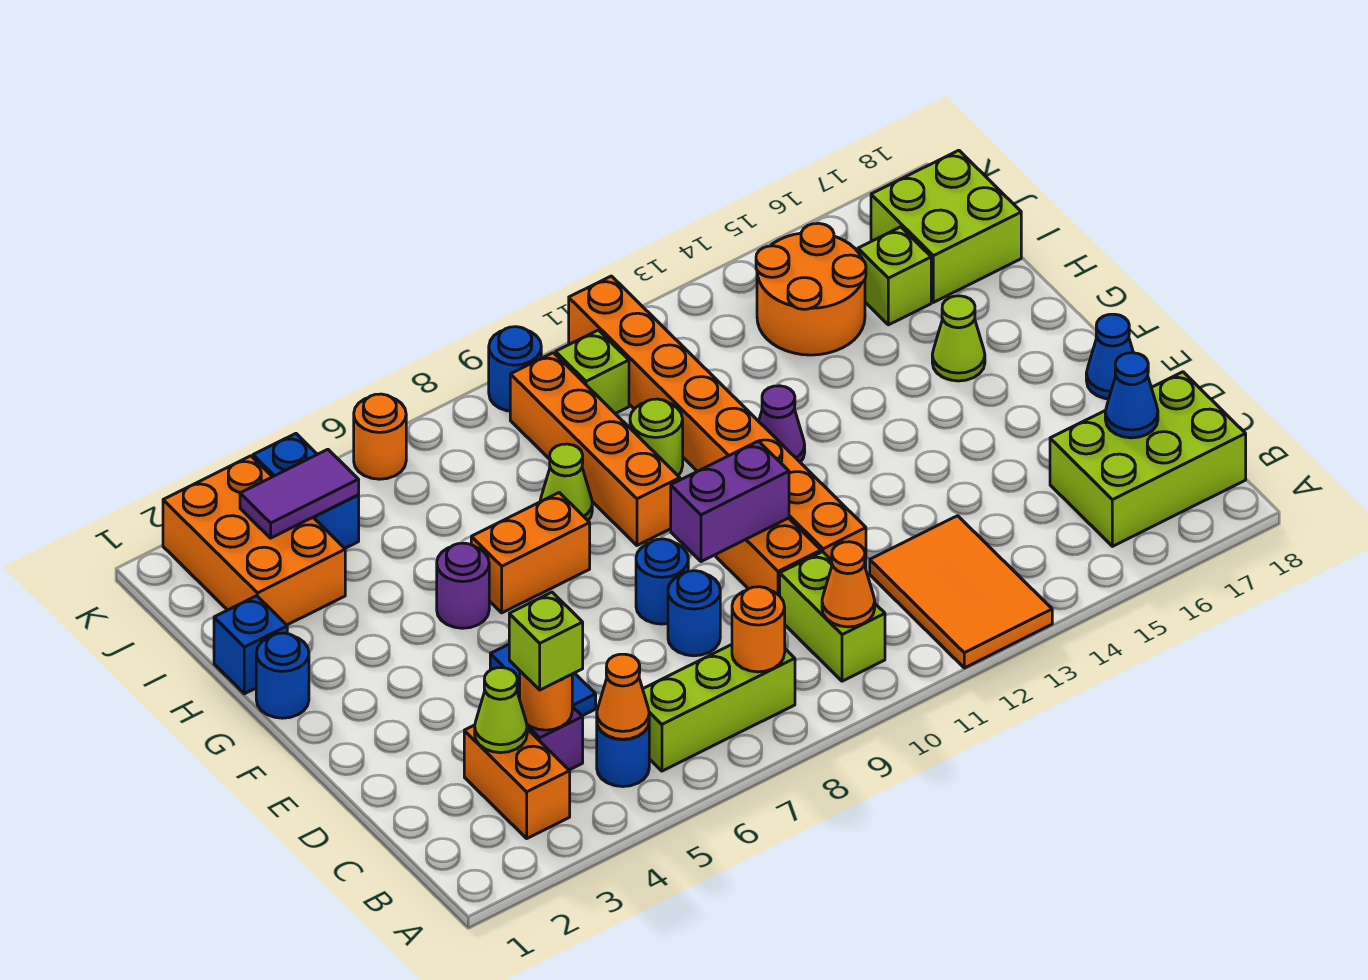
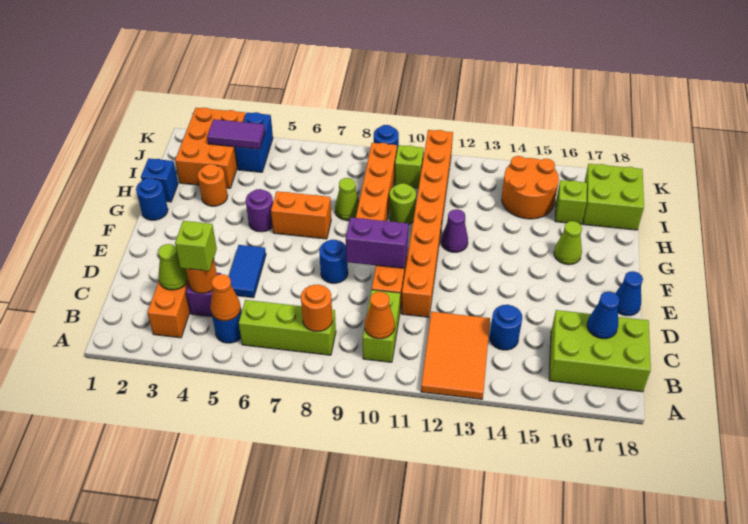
blue 1x1 round brick [668,571,720,656] -> blue 1x1 round brick moved to [490,305,522,350]
orange 1x1 round brick [354,394,406,479] -> orange 1x1 round brick moved to [198,164,228,206]

